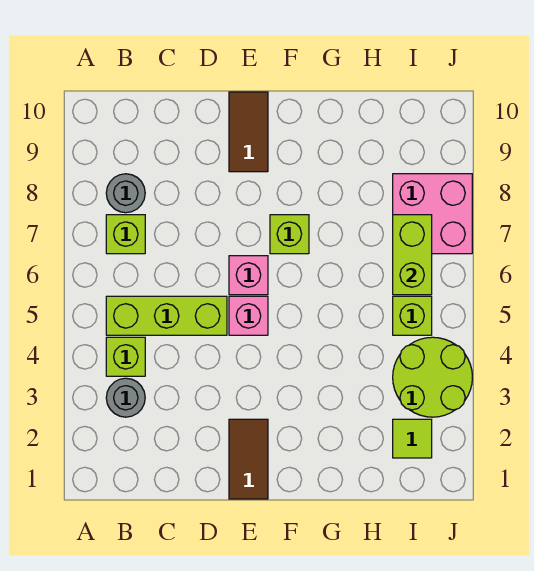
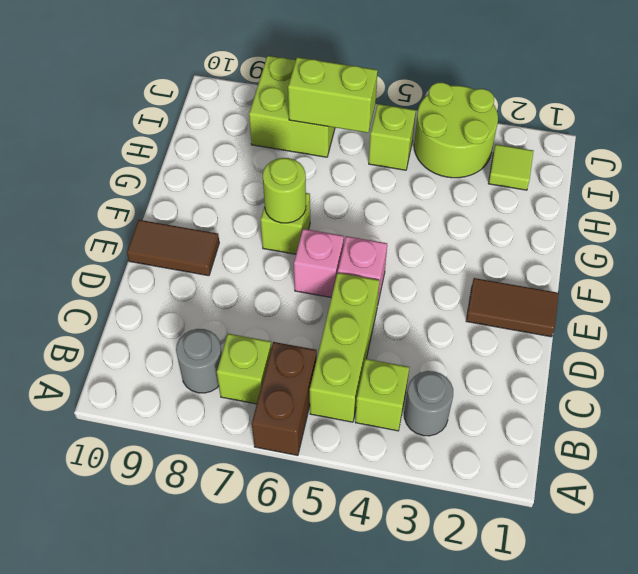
none -> brown 1x2 brick [252,342,317,455]
none -> lime 1x1 round brick [263,158,306,223]
pink 2x2 brick [393,174,472,254] -> lime 2x2 brick [249,56,335,157]

